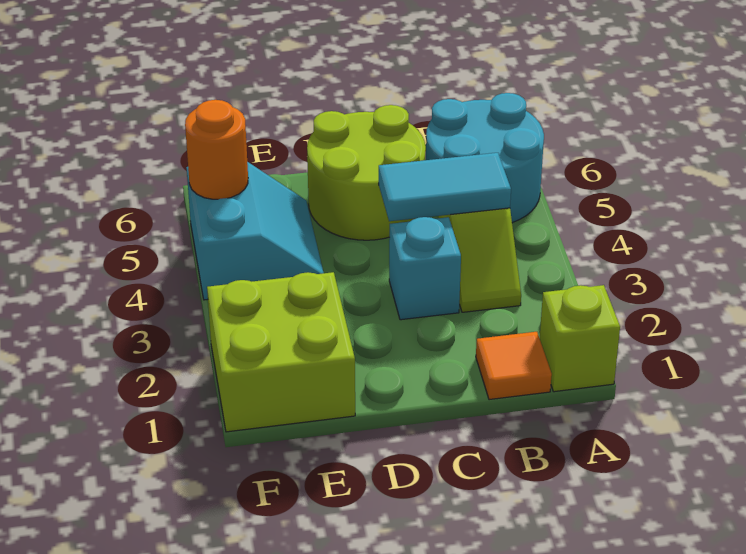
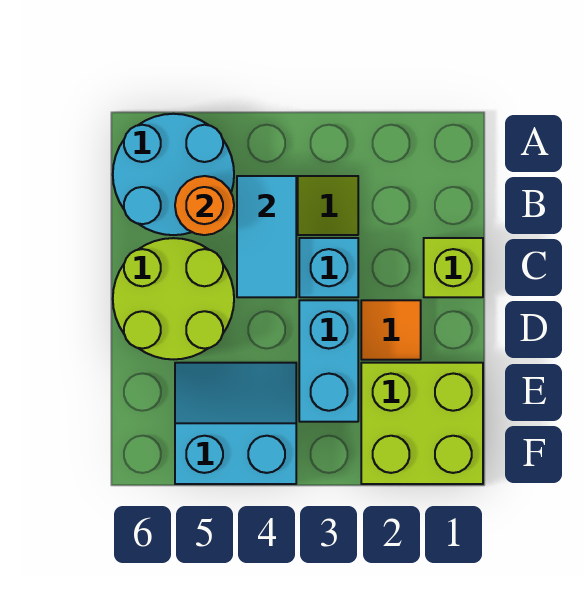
lime 1x1 brick [540,285,620,392] -> lime 1x1 brick moved to [424,238,483,297]
orange 1x1 tile [476,332,552,400] -> orange 1x1 tile moved to [361,300,421,360]
none -> cyan 1x2 brick [299,300,358,422]
orange 1x1 round brick [185,100,248,199] -> orange 1x1 round brick moved to [175,176,234,235]

